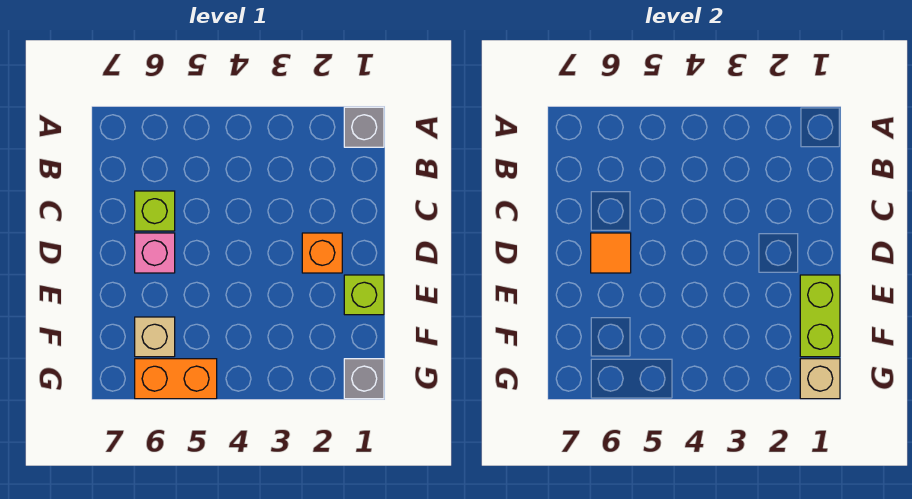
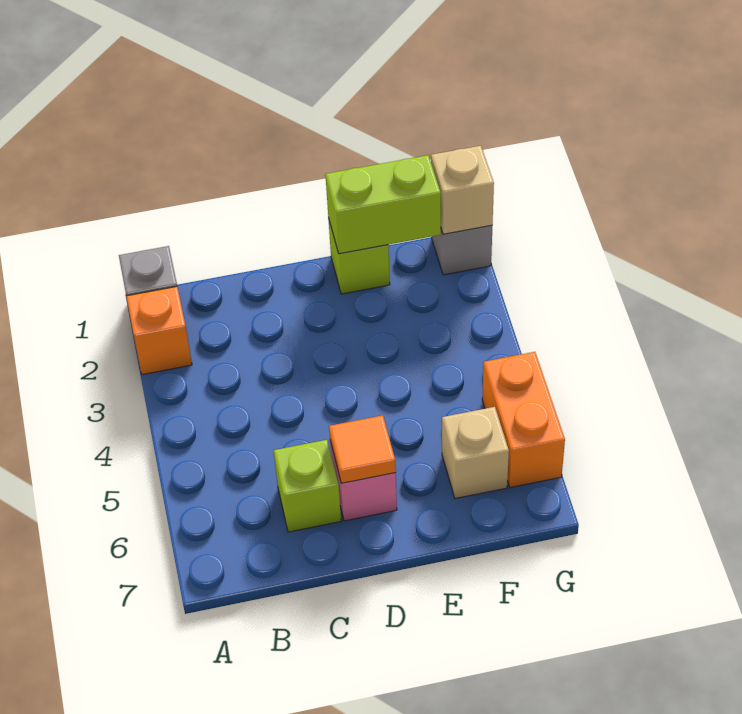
orange 1x1 brick [302,233,342,273] -> orange 1x1 brick moved to [126,286,192,375]

